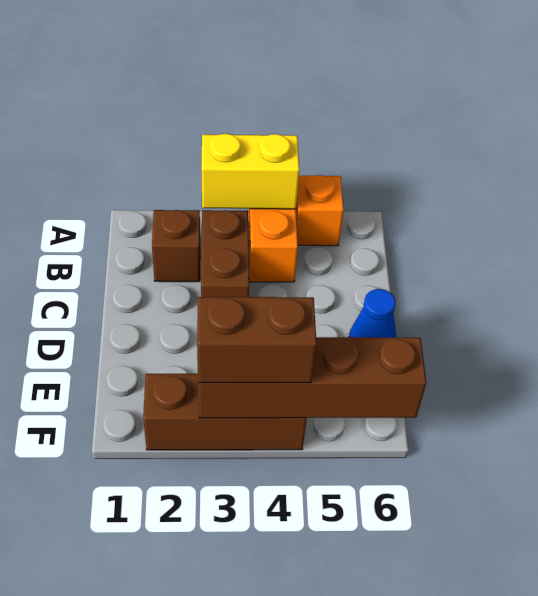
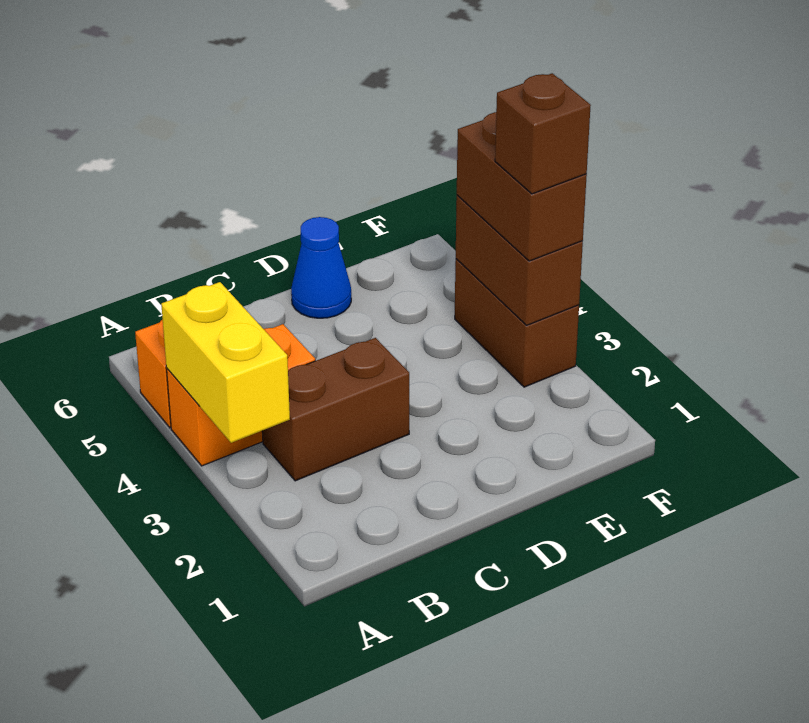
brown 1x1 brick [152,210,200,282] -> brown 1x1 brick moved to [495,73,591,194]
brown 1x3 brick [143,374,307,450] -> brown 1x2 brick [455,259,579,387]
brown 1x4 brick [198,337,426,418] -> brown 1x2 brick [456,195,583,325]

